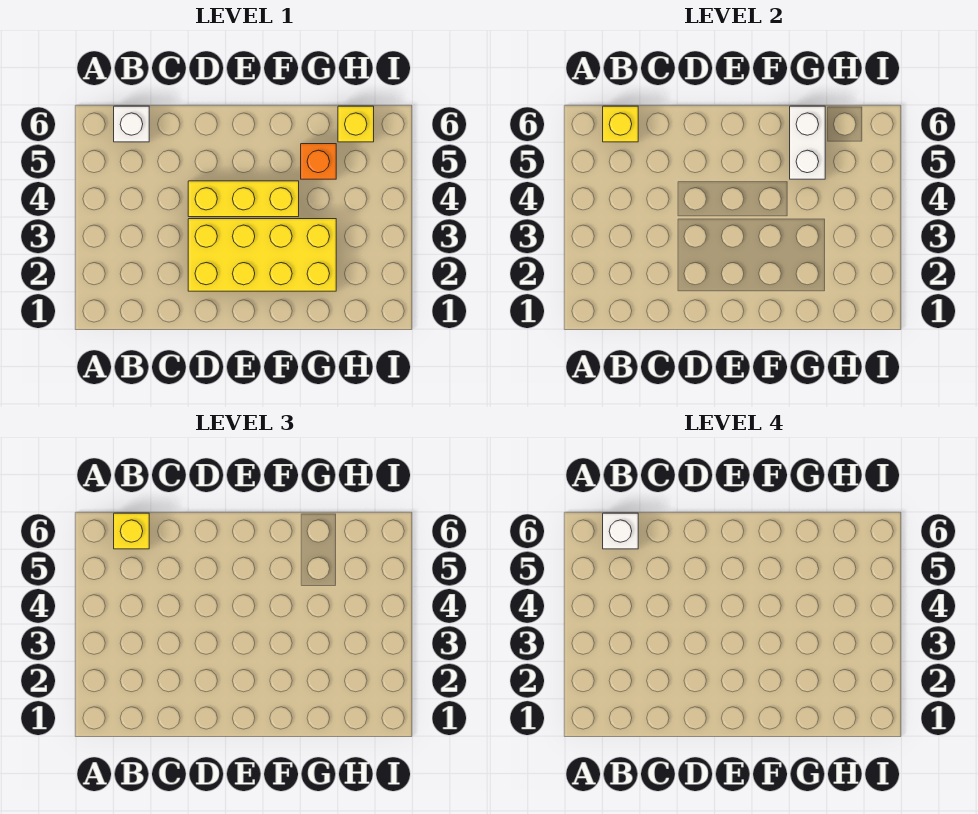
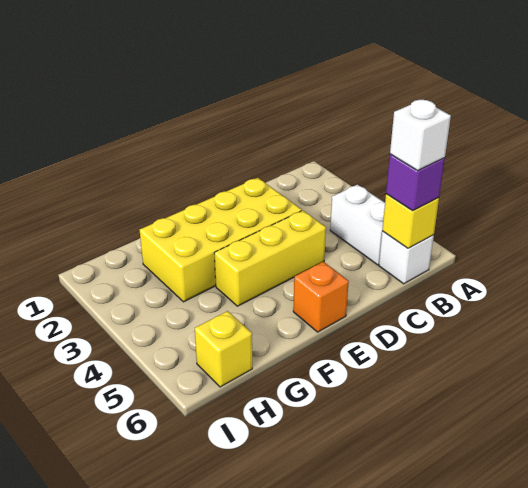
yellow 1x1 brick [114,513,149,549] -> purple 1x1 brick [386,154,445,211]
orange 1x1 brick [301,144,336,179] -> orange 1x1 brick moved to [293,262,349,332]
white 1x2 brick [790,106,825,179] -> white 1x2 brick moved to [330,185,385,265]

